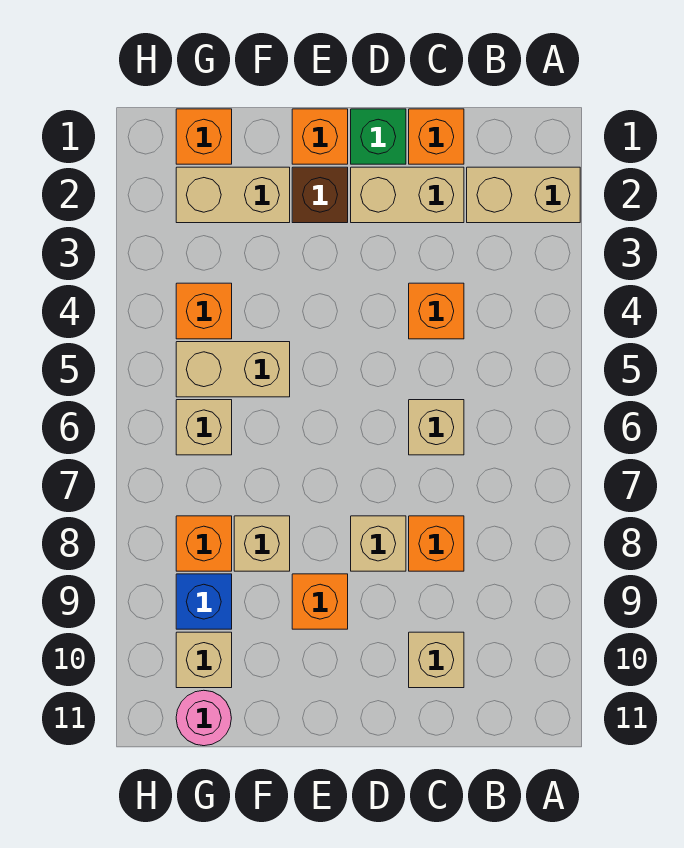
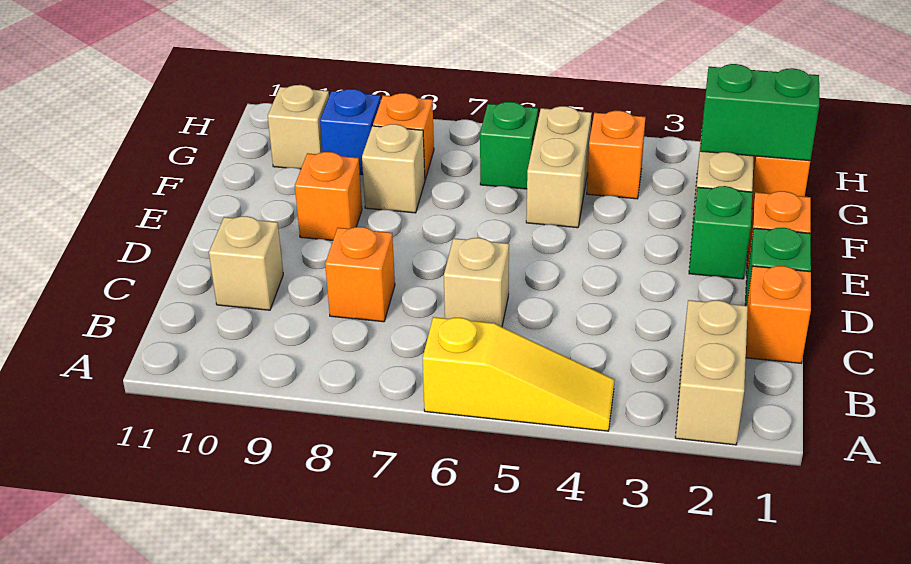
none -> yellow 1x3 slope [423,317,615,431]
tan 1x2 brick [351,167,464,223] -> none
orange 1x1 brick [409,283,464,339] -> none
tan 1x1 brick [351,516,406,571] -> none
brown 1x1 brick [292,167,348,223] -> green 1x1 brick [689,186,752,279]
none -> green 1x2 brick [700,64,819,161]
tan 1x1 brick [176,400,232,455] -> green 1x1 brick [480,102,538,189]
pink 1x1 round brick [176,690,231,746] -> none

